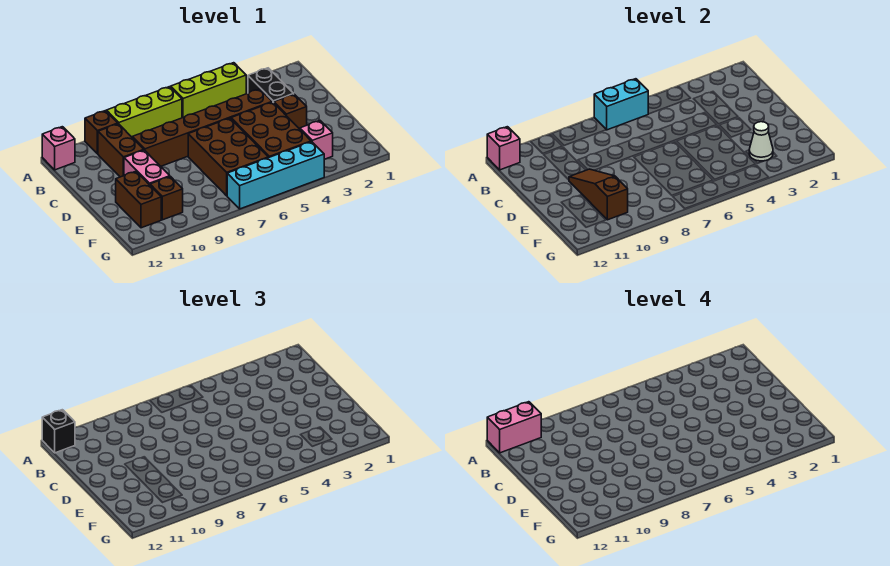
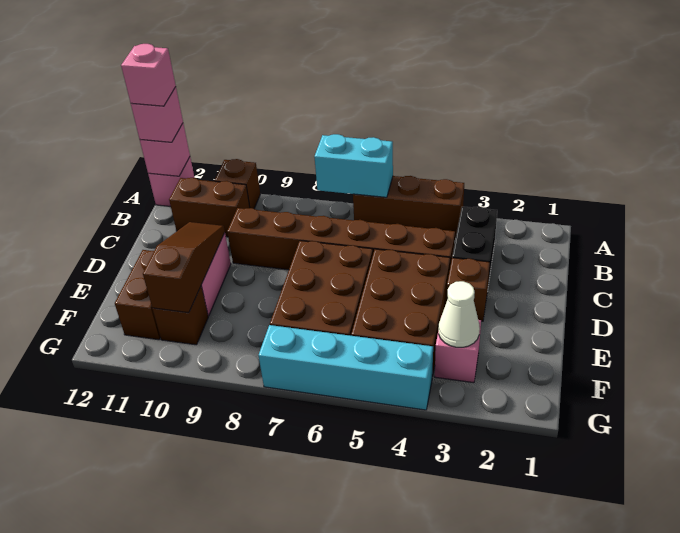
lime 1x3 brick [171,63,246,118] -> brown 1x3 brick [353,176,464,237]
lime 1x3 brick [106,87,182,137] -> none
pink 1x2 brick [487,402,541,453] -> pink 1x1 brick [121,44,176,106]
black 1x1 brick [42,410,75,453] -> pink 1x1 brick [131,87,183,142]
brown 1x2 brick [98,124,144,177] -> brown 1x2 brick turned to [169,178,250,237]

